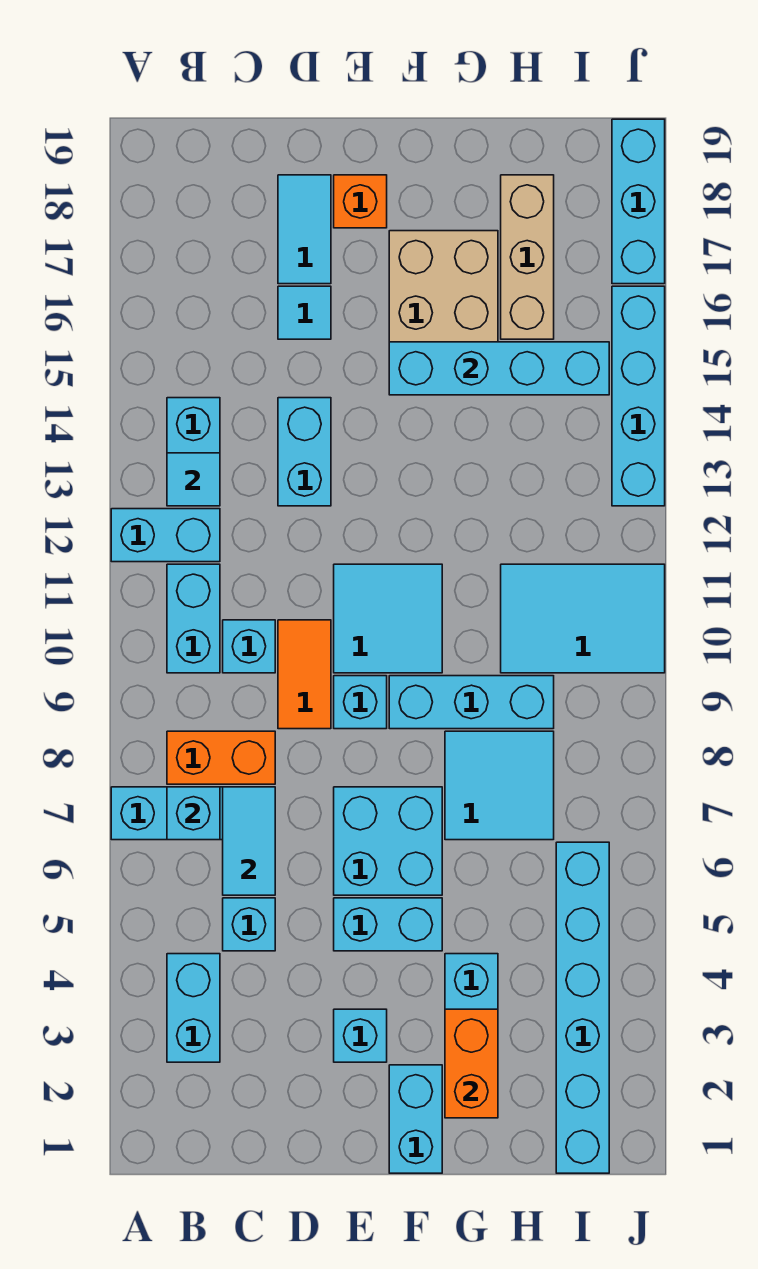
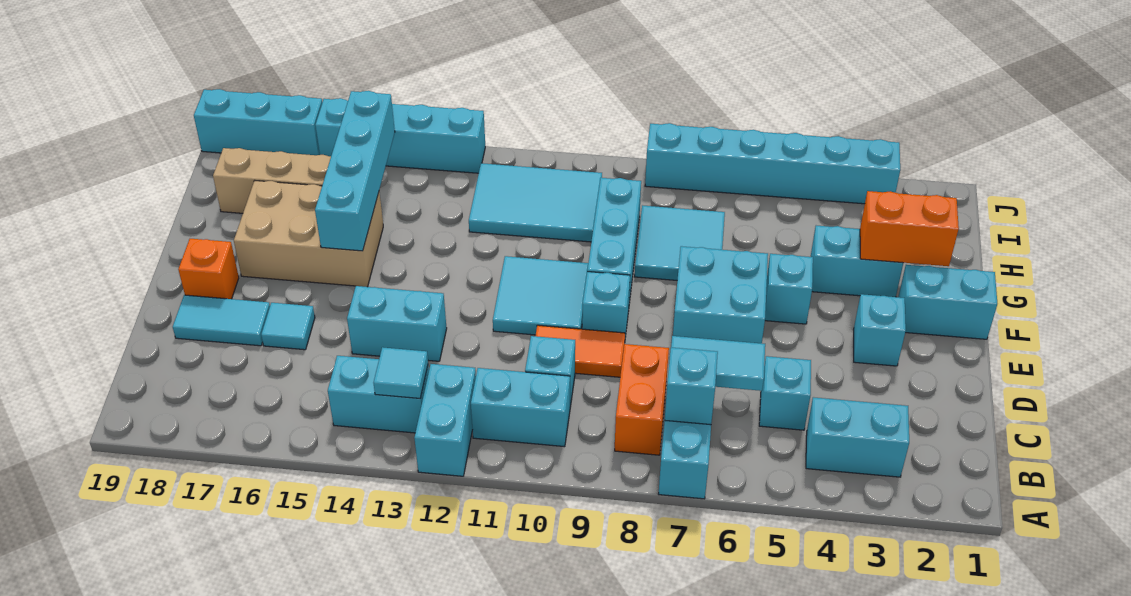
cyan 1x2 brick [334,898,442,951] -> cyan 1x1 brick [765,254,813,324]
cyan 2x3 tile [501,564,665,673] -> cyan 2x3 tile turned to [469,163,602,242]
cyan 1x6 brick [556,842,609,1173] -> cyan 1x6 brick moved to [645,123,900,204]

